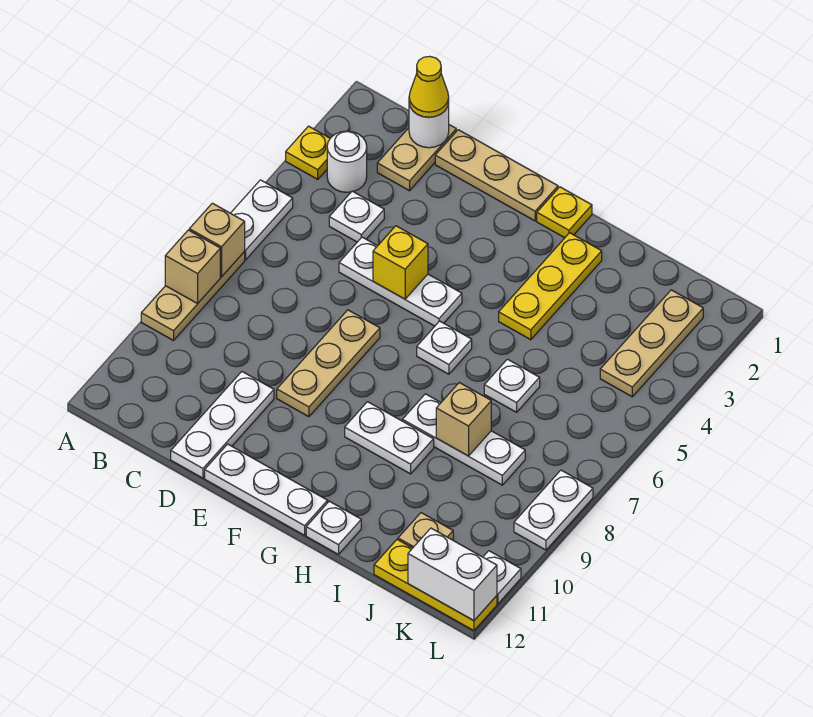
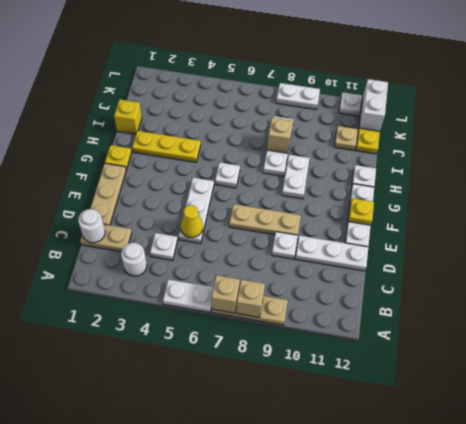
yellow 1x1 plate [286,126,330,179] -> yellow 1x1 plate moved to [349,198,374,225]
yellow 1x1 cone [409,56,449,117] -> yellow 1x1 cone moved to [180,205,203,237]
yellow 1x1 brick [373,226,428,299] -> yellow 1x1 brick moved to [114,99,142,134]
white 1x1 plate [484,359,540,412] -> white 1x1 plate moved to [272,232,298,259]
tan 1x3 plate [600,290,703,397] -> none

